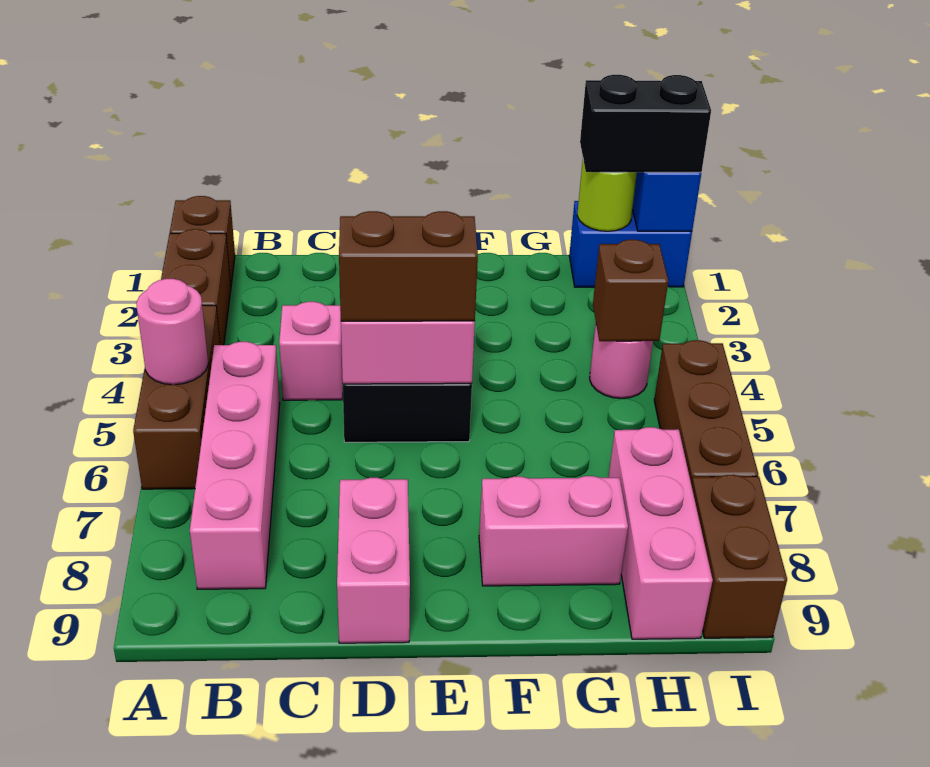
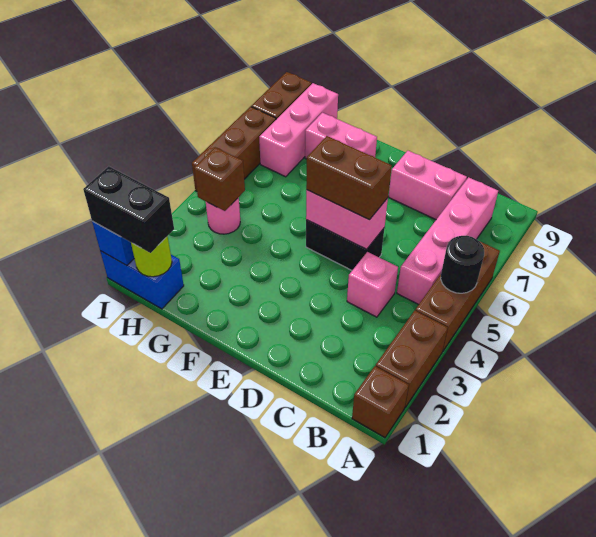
pink 1x1 round brick [136,279,208,385] -> black 1x1 round brick [441,236,484,293]
pink 1x2 brick [337,478,410,643] -> pink 1x2 brick turned to [388,151,467,220]

